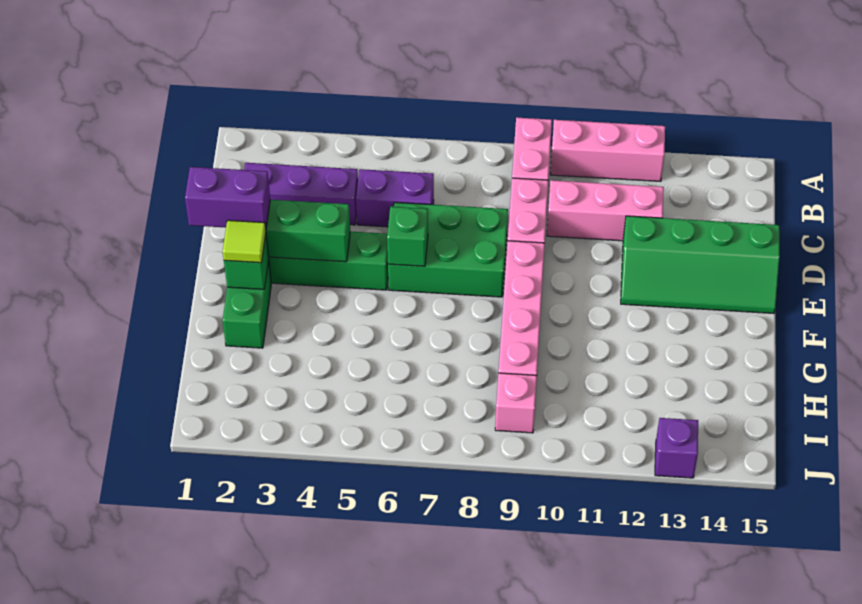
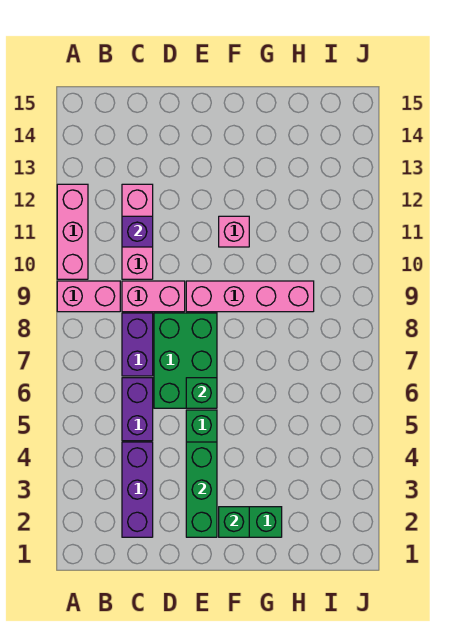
green 2x4 slope [621,216,780,313] -> none
purple 1x2 brick [185,167,270,228] -> purple 1x2 brick moved to [122,313,153,376]
lime 1x1 tile [223,220,266,263] -> none
pink 1x1 brick [495,373,537,433] -> pink 1x1 brick moved to [219,216,249,247]
purple 1x1 brick [655,418,698,478] -> purple 1x1 brick moved to [122,216,153,247]

